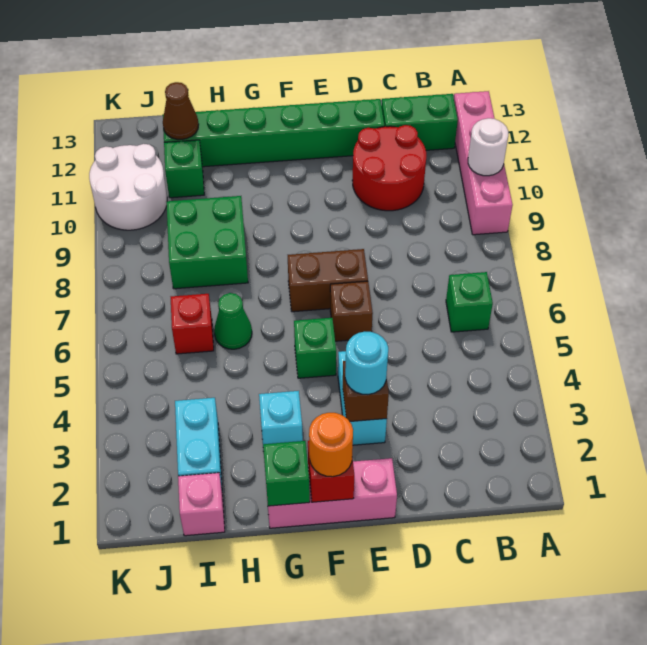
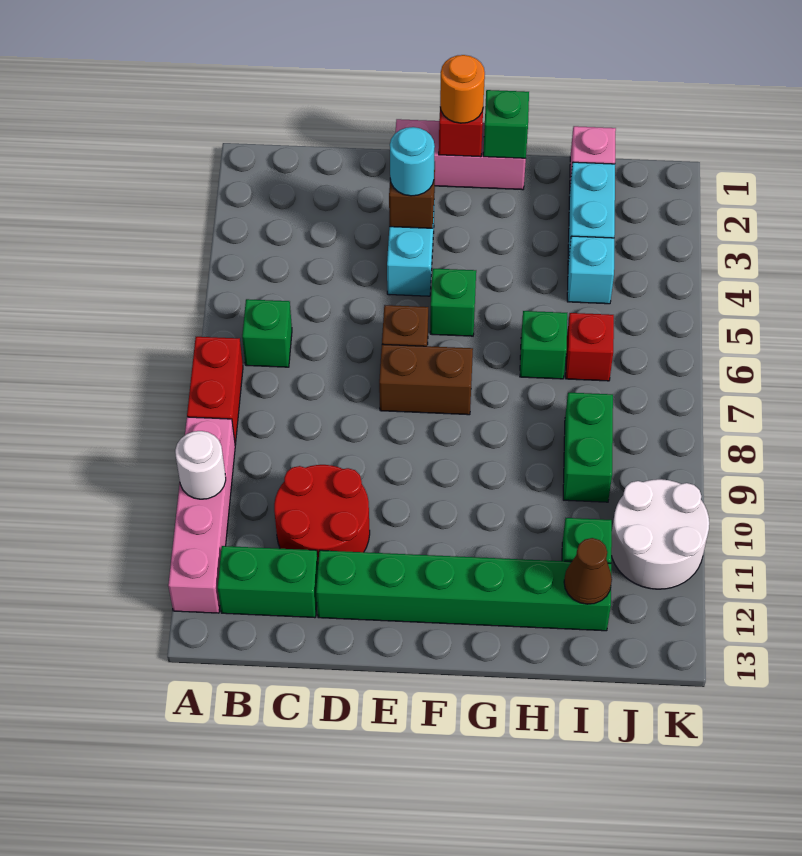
none -> red 1x2 brick [187,337,243,445]
cyan 1x1 brick [259,391,303,451] -> cyan 1x1 brick moved to [567,236,614,304]
green 1x1 cone [214,293,252,349] -> green 1x1 brick [520,311,567,379]
green 2x2 brick [167,196,248,289] -> green 1x2 brick [563,393,613,502]

